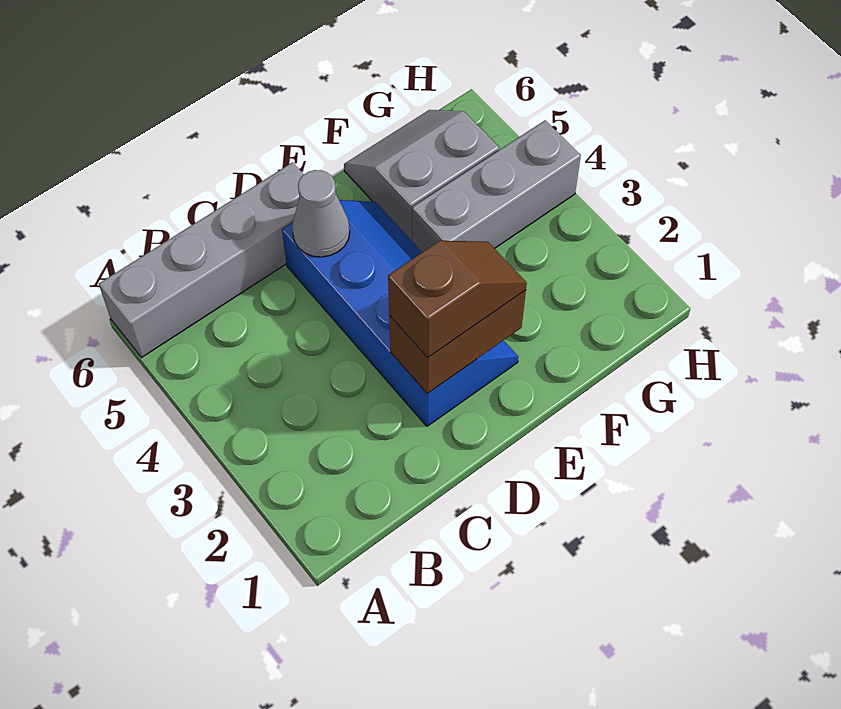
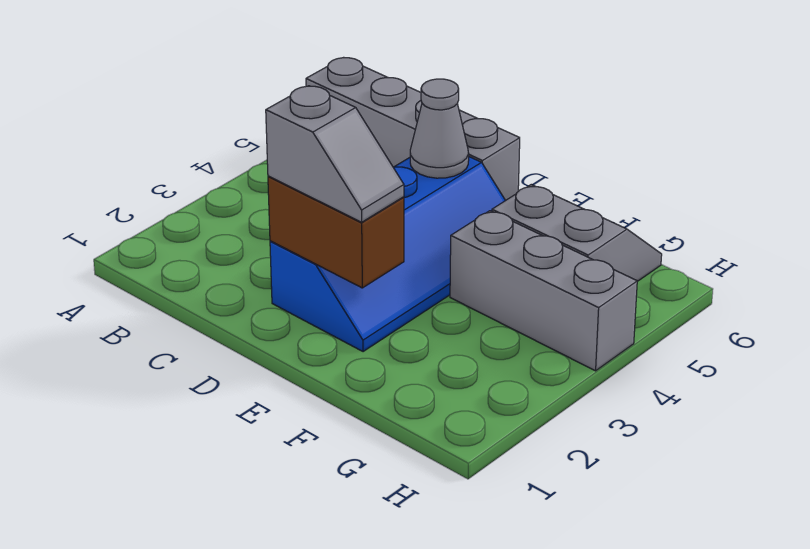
brown 1x2 slope [388,241,527,358] -> grey 1x2 slope [266,86,404,222]

